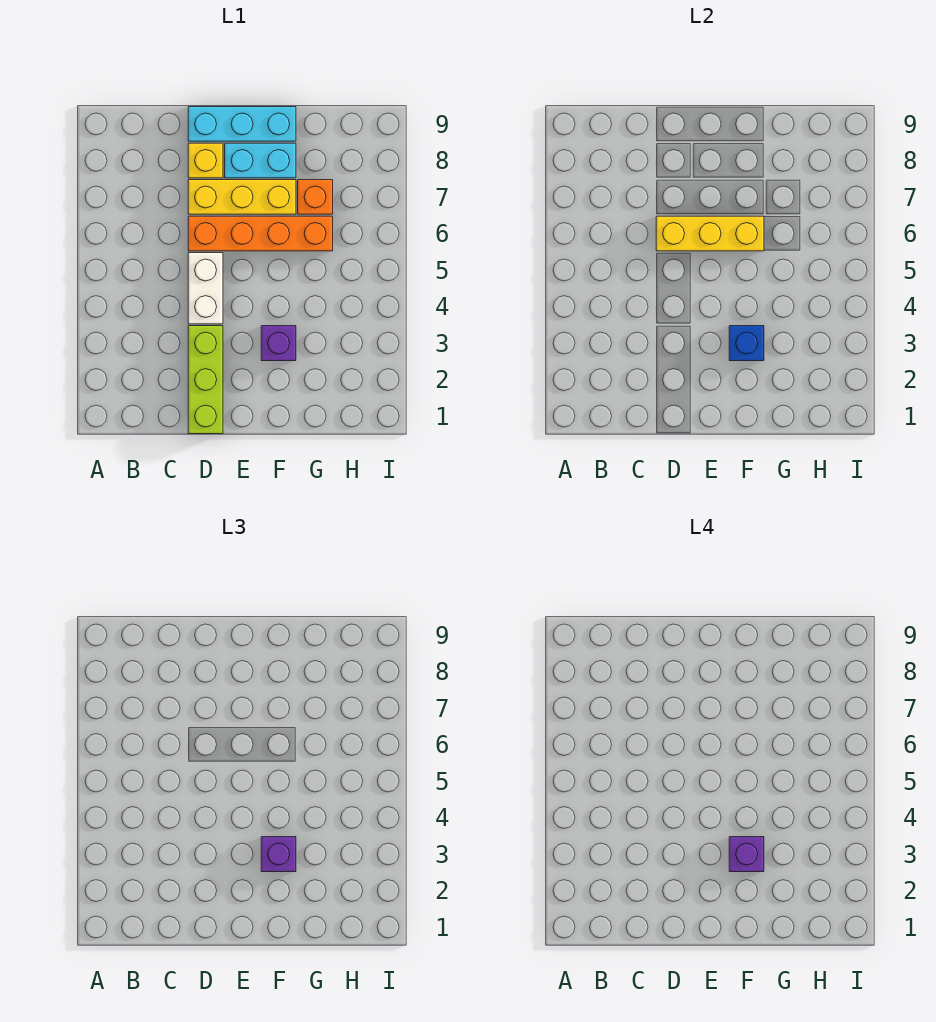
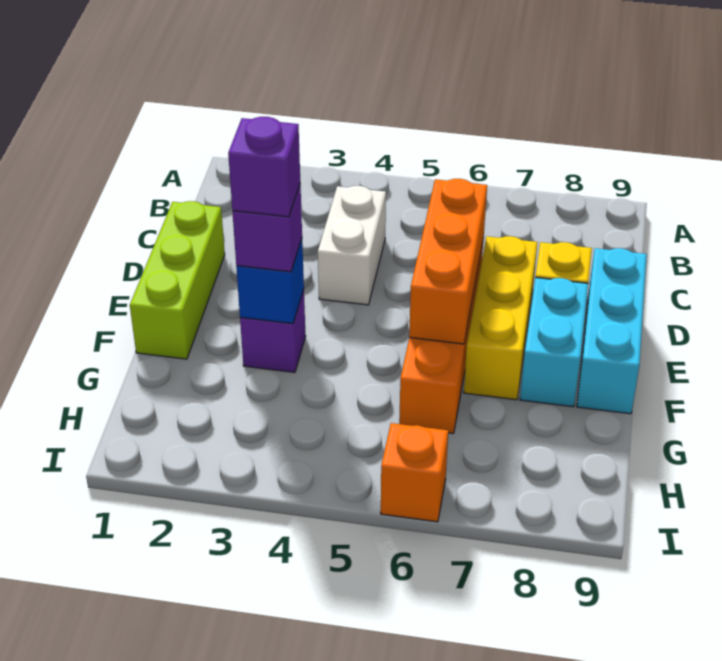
lime 1x3 brick [188,326,223,434] -> lime 1x3 brick turned to [130,201,225,359]
white 1x2 brick [188,253,223,324] -> white 1x2 brick turned to [318,186,386,305]
yellow 1x3 brick [656,216,764,251] -> orange 1x3 brick [409,179,487,344]
orange 1x1 brick [298,180,333,214] -> orange 1x1 brick moved to [381,423,448,522]

